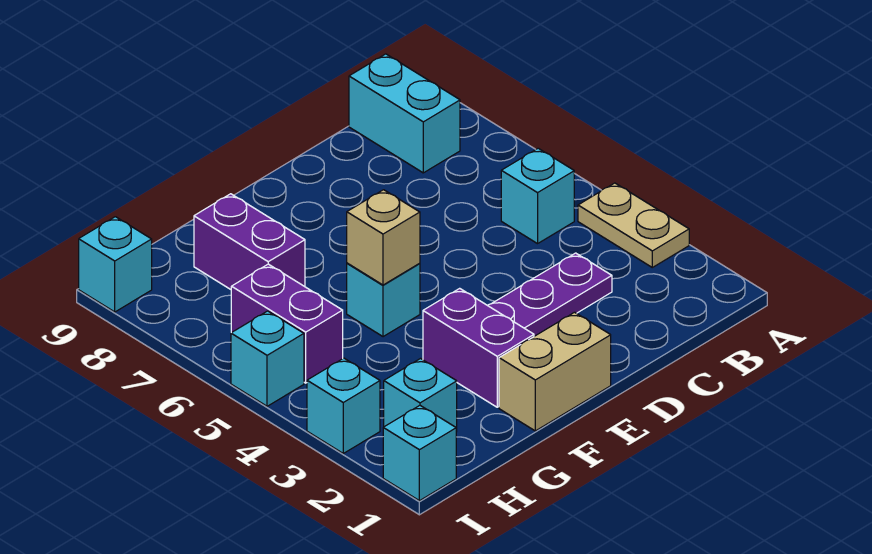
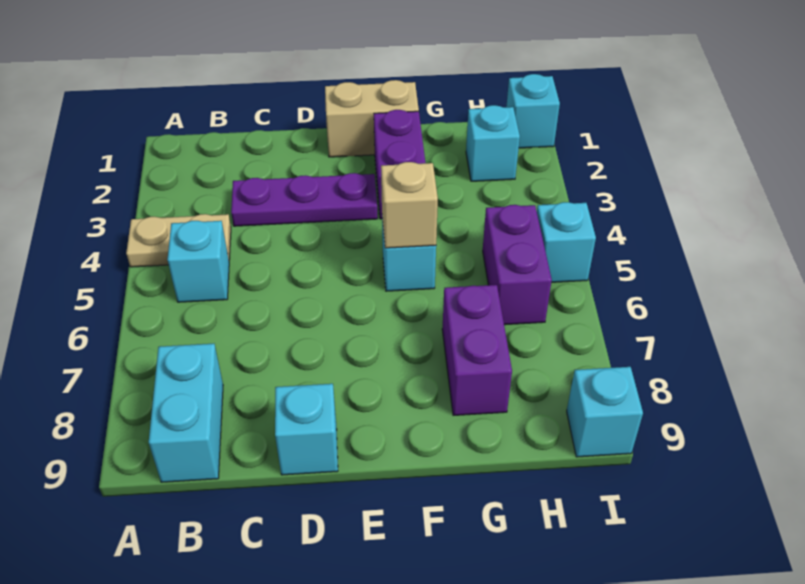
tan 1x2 plate [578,183,689,267] -> tan 1x2 plate turned to [126,214,231,267]
cyan 1x1 brick [307,358,380,453] -> cyan 1x1 brick moved to [275,384,338,475]

